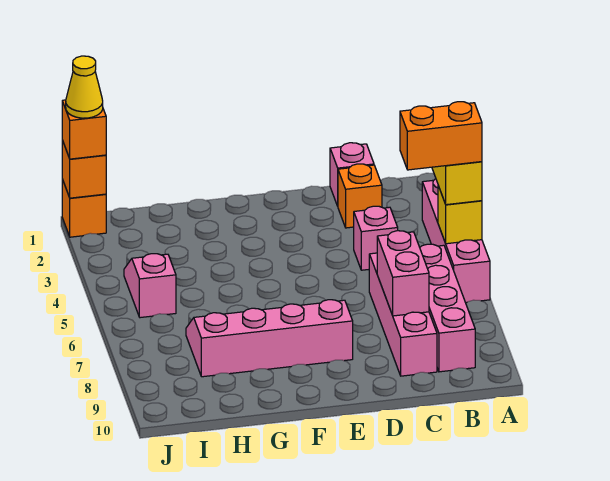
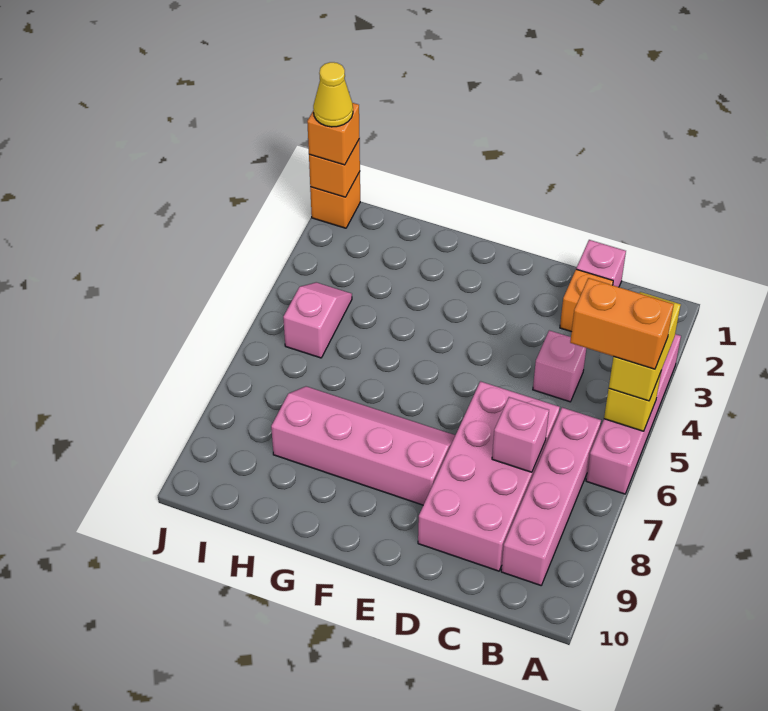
pink 1x4 brick [369,253,437,376] -> pink 2x4 brick [418,381,560,571]
pink 1x2 brick [377,231,429,316] -> pink 1x1 brick [492,397,549,472]

